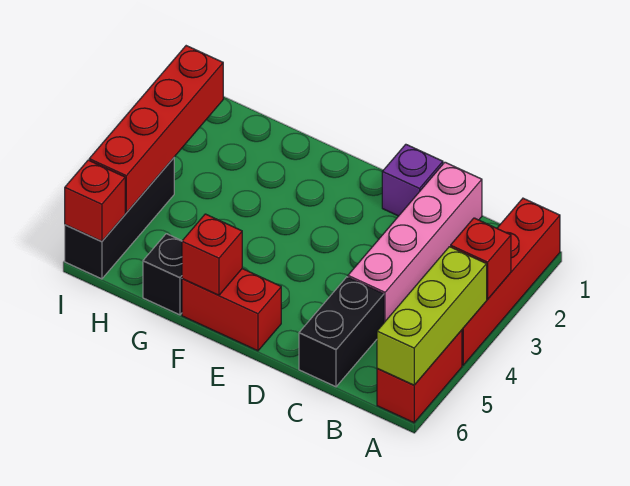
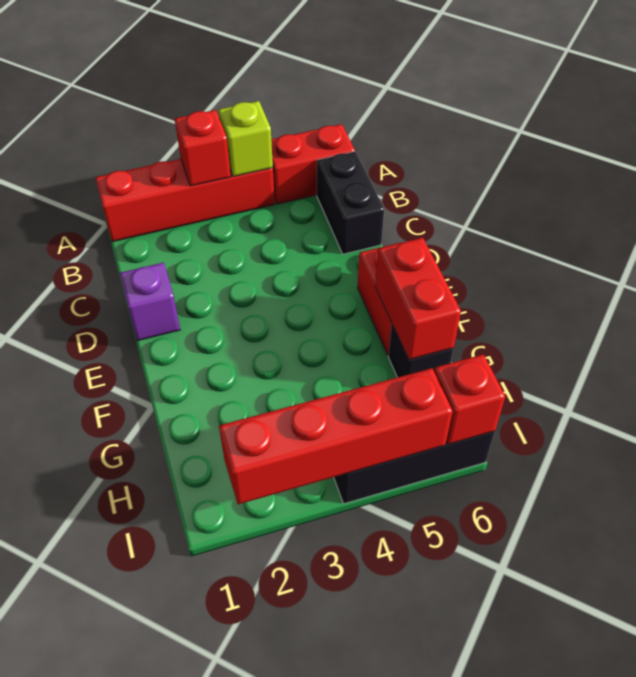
lime 1x3 brick [377,247,487,385] -> lime 1x1 brick [218,101,273,177]
pink 1x4 brick [348,162,482,322] -> none
black 1x2 brick [299,277,384,387] -> black 1x2 brick turned to [317,152,384,254]
red 1x1 brick [182,214,242,295] -> red 1x2 brick [375,238,461,360]

